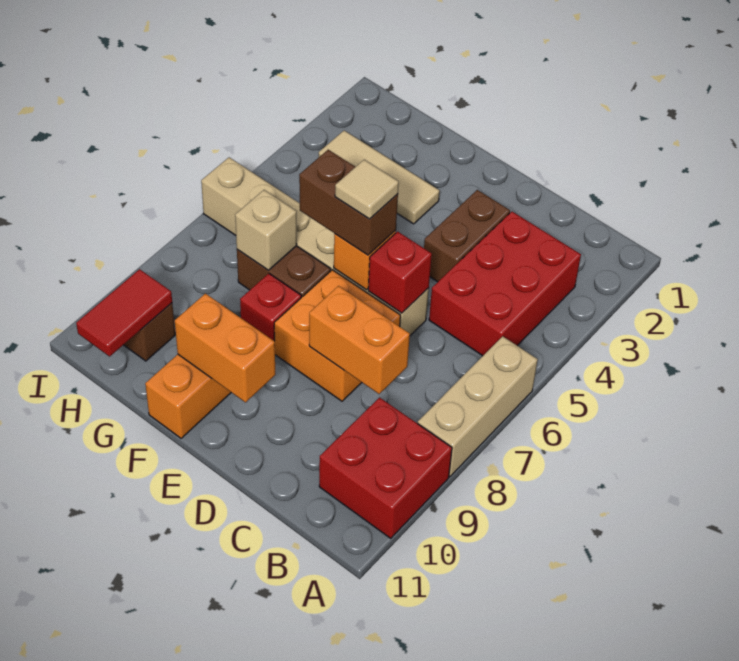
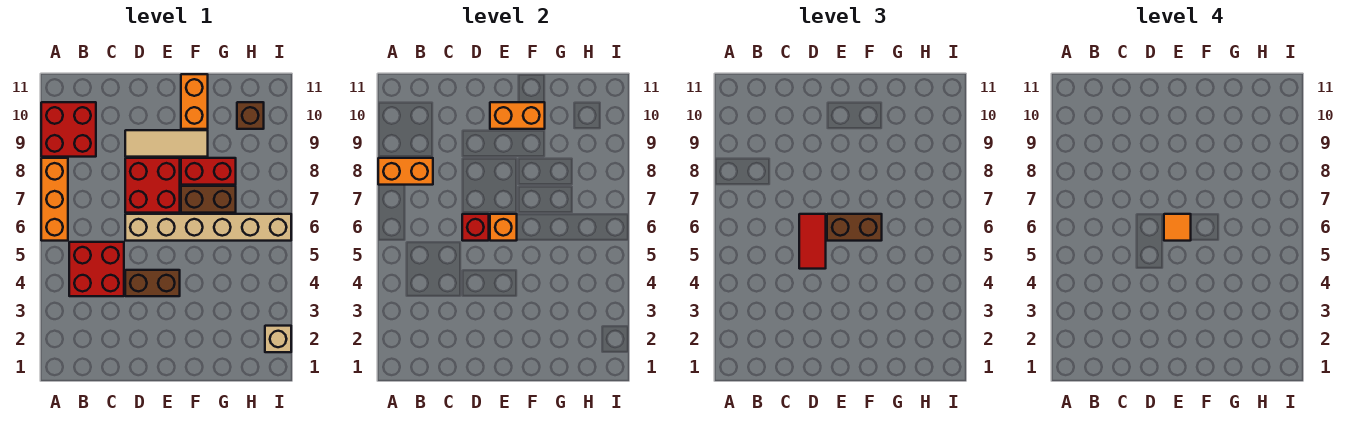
tan 1x3 brick [418,336,538,477] -> orange 1x3 brick [41,158,68,241]
red 2x3 brick [429,212,581,356] -> red 2x2 brick [69,242,124,296]
orange 1x2 brick [309,286,410,394] -> orange 1x2 brick moved to [378,158,433,185]
brown 1x2 brick [424,190,510,282] -> brown 1x2 brick turned to [125,270,180,296]
orange 2x2 brick [274,270,400,401] -> red 2x2 brick [125,158,180,213]
tan 1x1 tile [335,160,399,219] -> orange 1x1 tile [1164,214,1191,241]
tan 1x3 tile [318,131,440,224] -> tan 1x3 tile moved to [125,130,208,157]
red 1x1 brick [240,274,301,341] -> red 1x2 brick [181,158,236,185]
tan 1x1 brick [235,190,297,270] -> tan 1x1 brick moved to [265,326,291,352]
red 1x2 tile [76,269,172,356] -> red 1x2 tile moved to [799,214,826,269]

